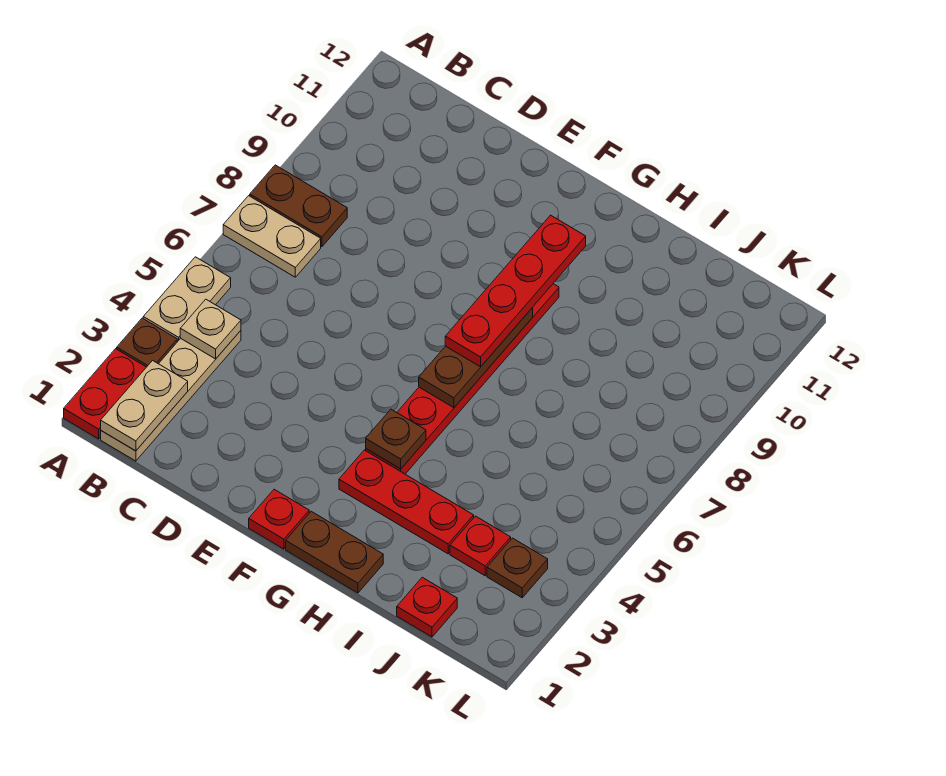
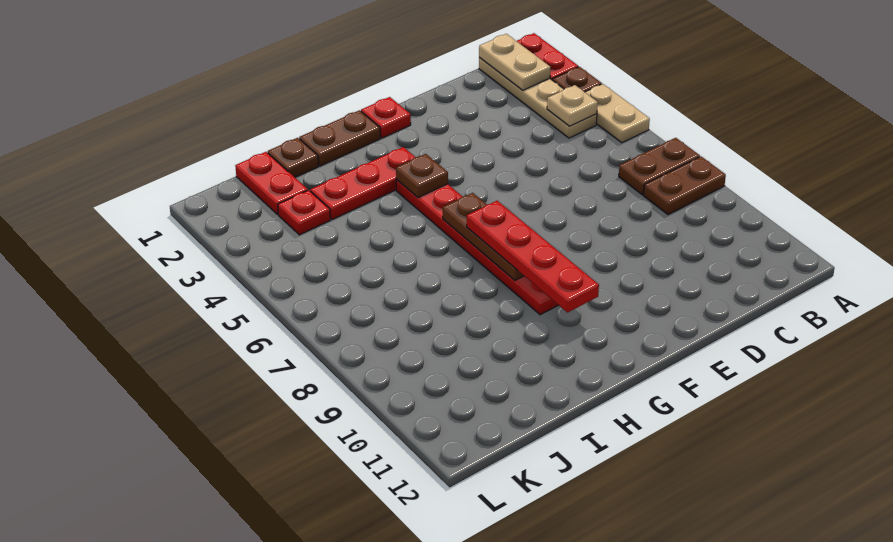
tan 1x2 plate [223,196,321,277] -> brown 1x2 plate [619,138,700,195]
red 1x1 plate [397,577,457,637] -> red 1x2 plate [235,152,308,215]
brown 1x1 plate [487,538,548,598] -> brown 1x1 plate moved to [268,138,319,177]

